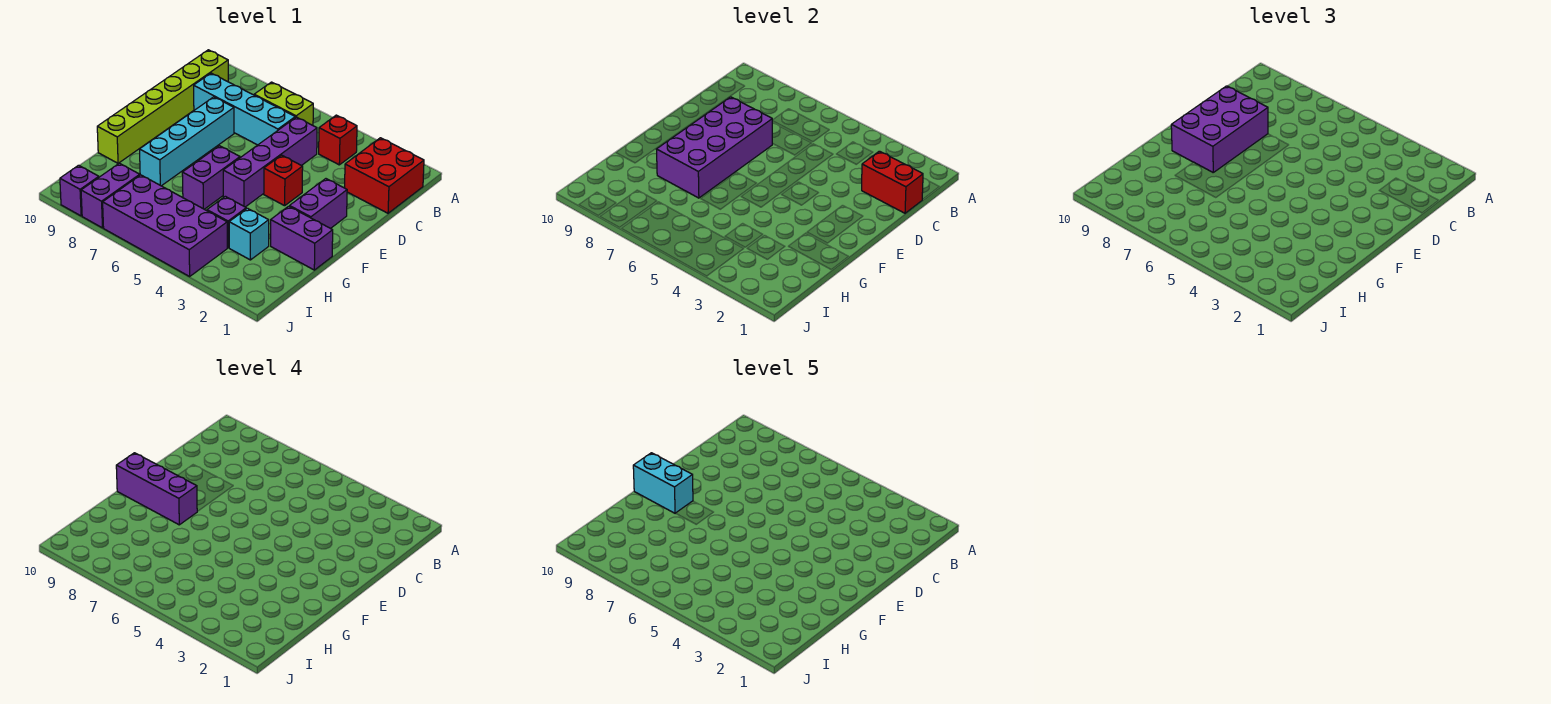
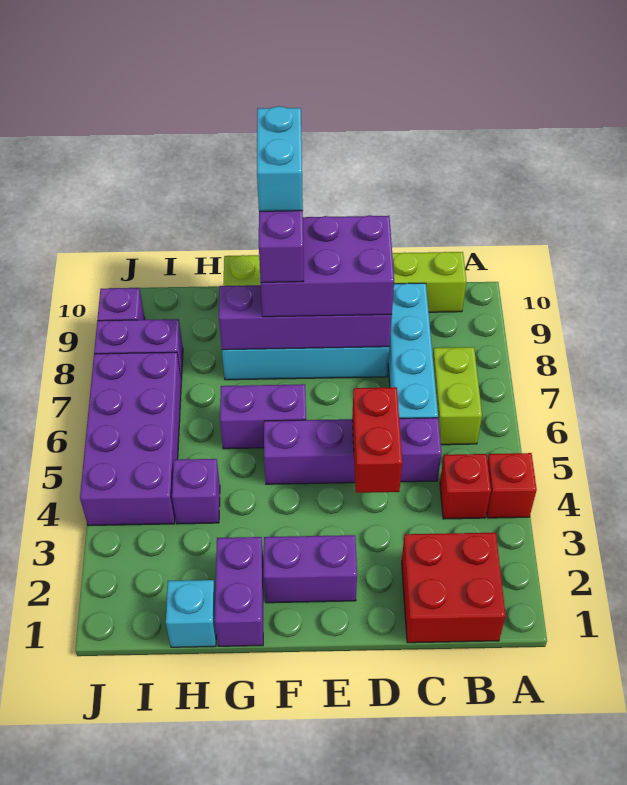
red 1x2 brick [862,151,923,213] -> red 1x2 brick moved to [352,387,402,493]
purple 2x4 brick [656,97,773,198] -> purple 1x4 brick [219,285,392,350]
red 1x1 brick [264,155,303,206] -> red 1x1 brick moved to [487,453,537,518]
cyan 1x1 brick [229,208,269,260] -> cyan 1x1 brick moved to [166,580,216,647]

